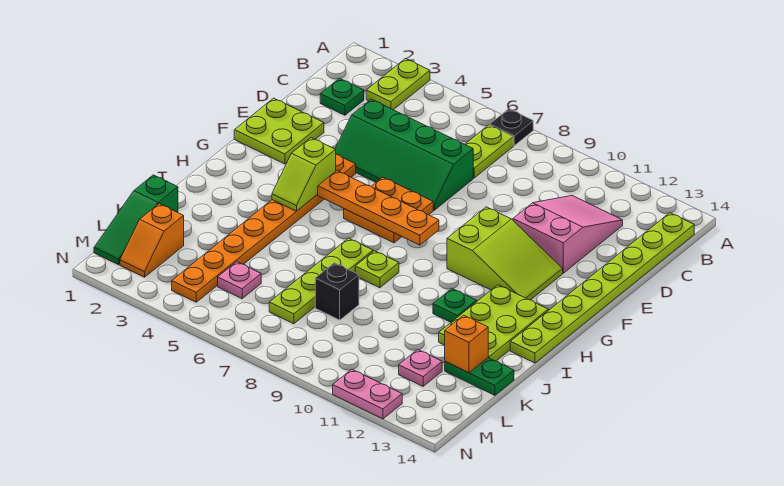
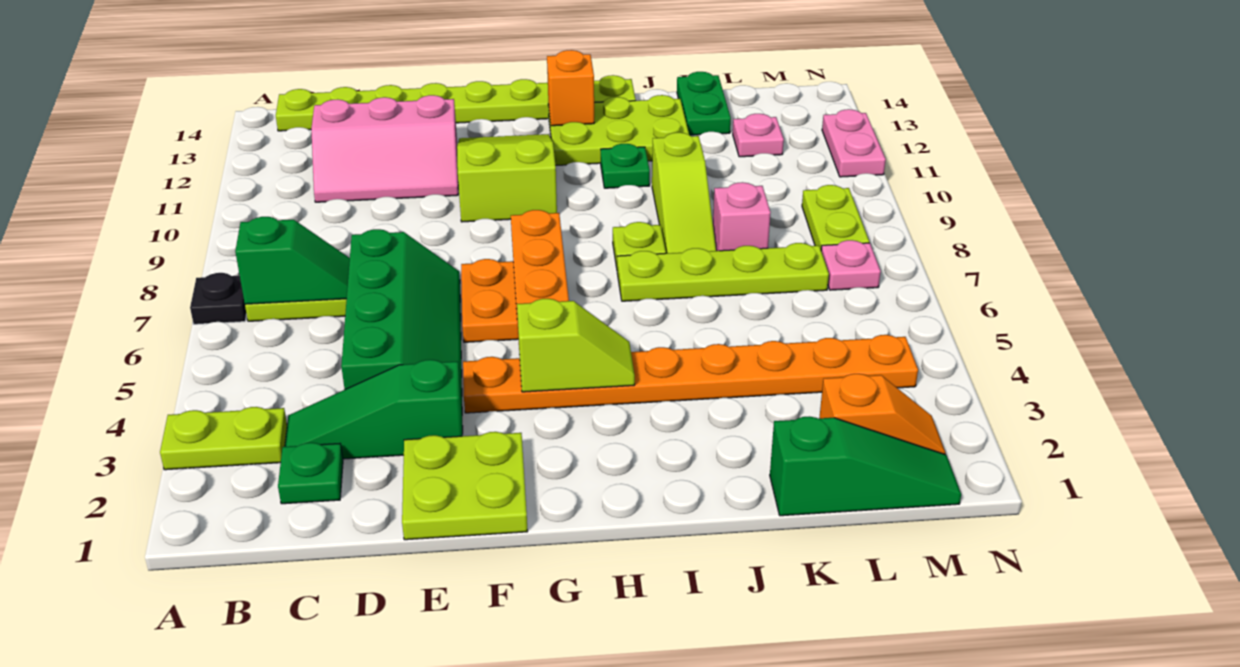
none -> green 1x2 slope [235,217,350,304]
none -> green 1x3 slope [285,360,463,459]
pink 2x3 slope [513,196,623,273] -> pink 2x3 slope turned to [311,95,458,202]
none -> lime 1x3 slope [652,132,716,253]
black 1x1 brick [315,263,359,320] -> pink 1x1 brick [713,182,771,251]
orange 1x1 brick [445,315,488,373] -> orange 1x1 brick moved to [547,50,594,126]
pink 1x1 plate [218,262,261,299] -> pink 1x1 plate moved to [821,240,881,290]
none -> lime 1x2 plate [802,185,869,249]

